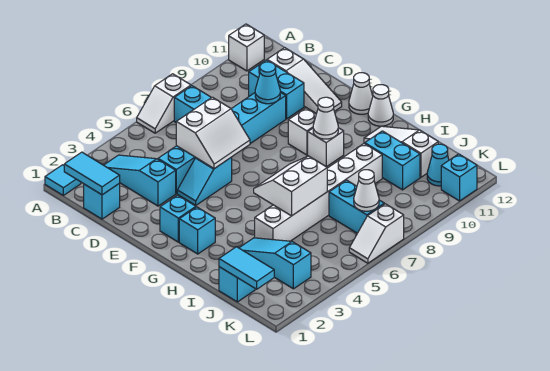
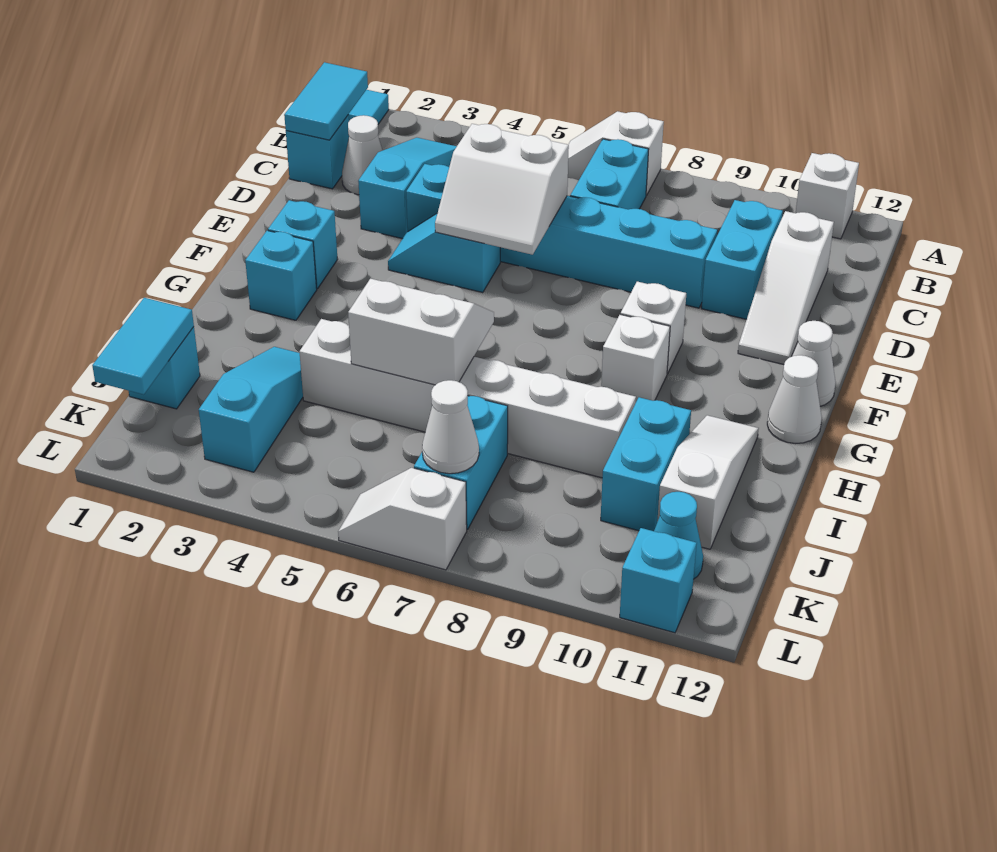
cyan 1x1 cone [255,62,280,104] -> none
white 1x1 cone [313,97,338,139] -> white 1x1 cone moved to [342,115,383,195]

